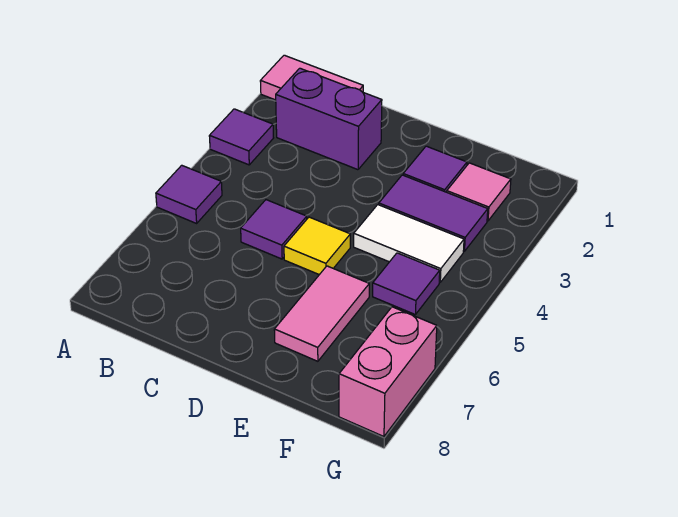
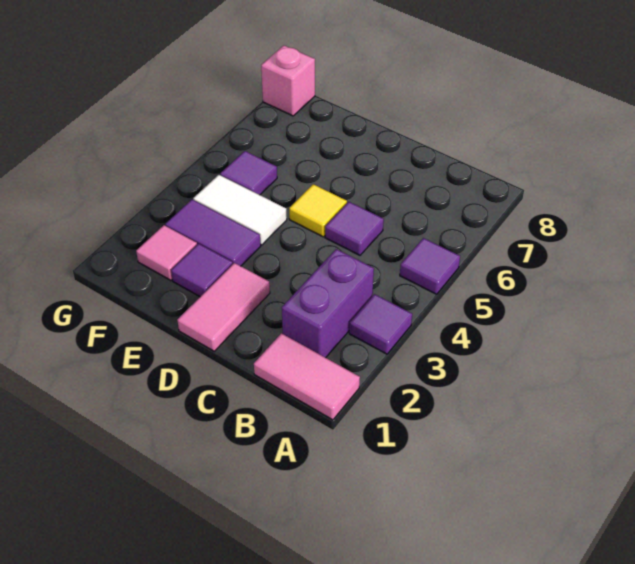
purple 1x2 brick [276,68,382,170] -> purple 1x2 brick turned to [282,249,374,358]
pink 1x2 tile [274,266,369,361] -> pink 1x2 tile moved to [177,263,270,351]
pink 1x2 brick [339,307,437,437] -> pink 1x1 brick [261,46,315,116]

